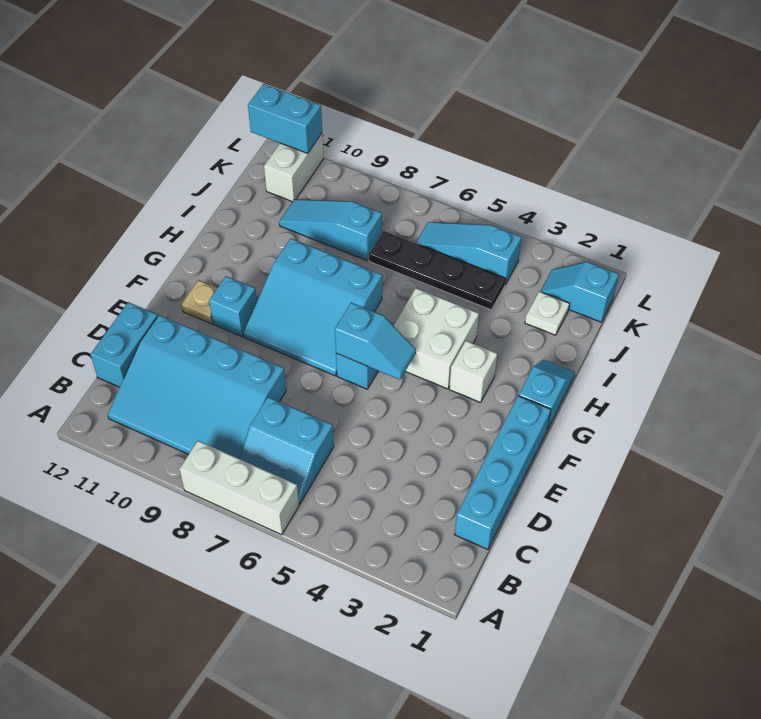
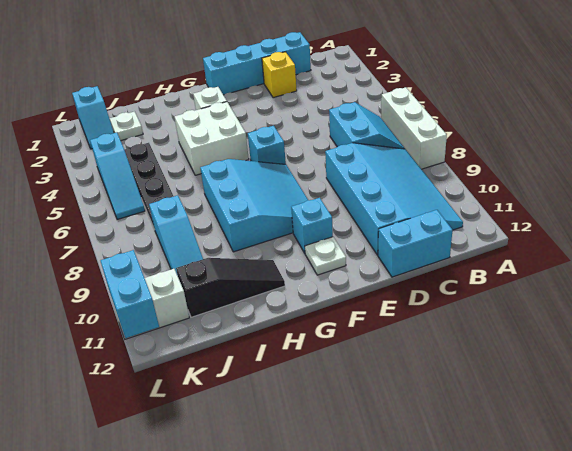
none -> yellow 1x1 brick [262,52,297,98]
cyan 1x2 slope [335,303,416,380] -> none
tan 1x1 plate [182,280,217,324] -> white 1x1 plate [305,237,346,275]
cyan 1x2 slope [519,360,575,430] -> none
none -> black 1x3 slope [176,258,285,317]

